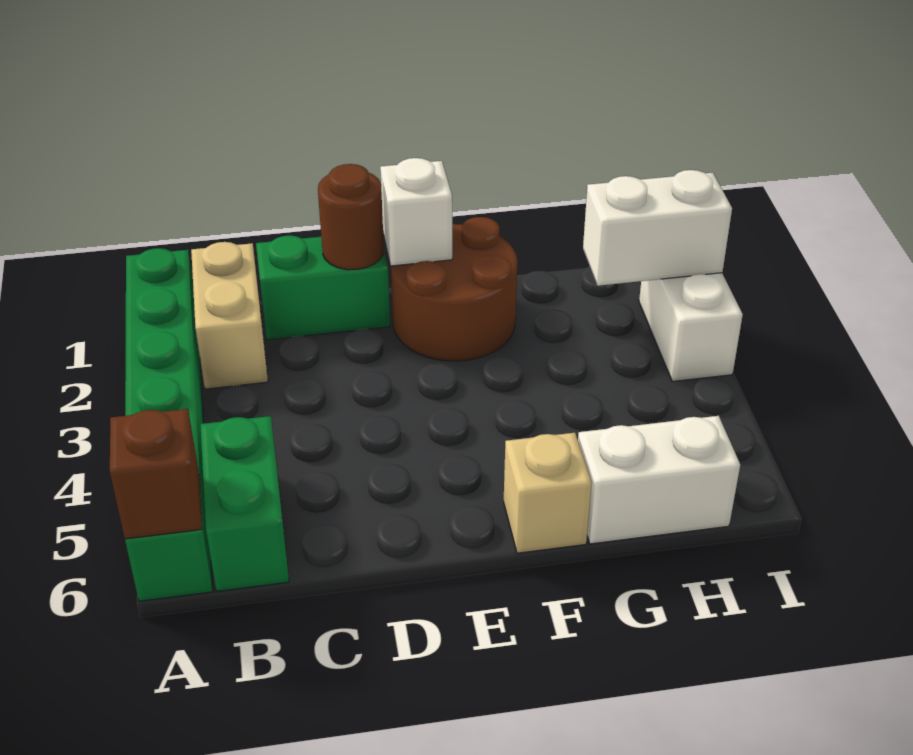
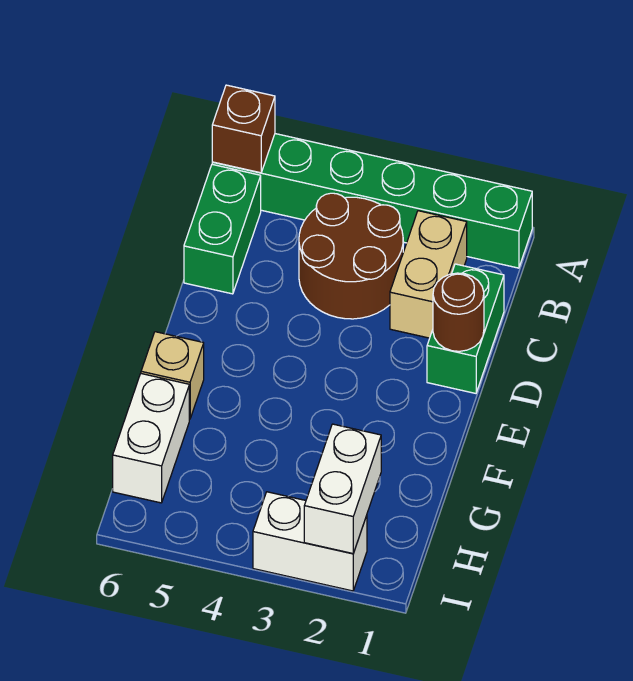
tan 1x2 brick [191,242,268,389] -> tan 1x2 brick turned to [390,211,467,338]
green 1x2 brick [200,416,289,591] -> green 1x2 brick turned to [184,164,261,294]
brown 2x2 round brick [391,217,518,361] -> brown 2x2 round brick moved to [299,193,403,319]
white 1x1 brick [380,158,452,266] -> none

